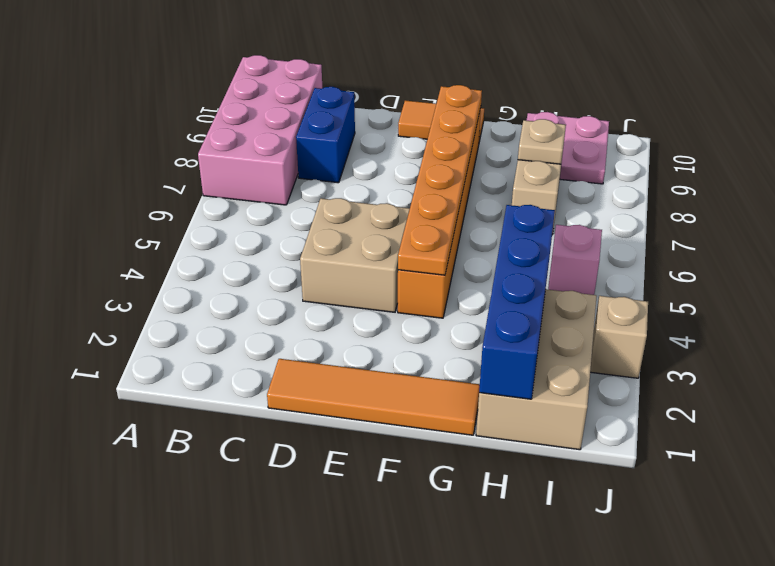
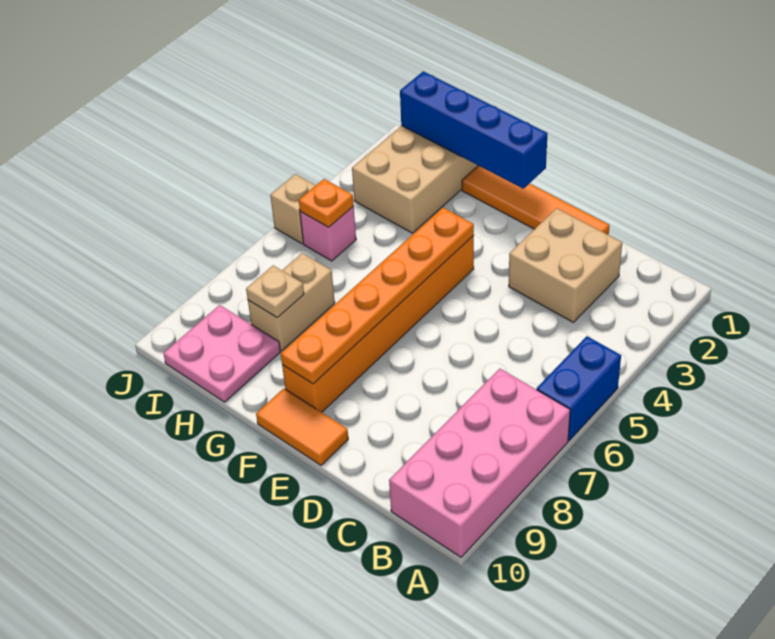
blue 1x2 brick [296,87,355,183] -> blue 1x2 brick moved to [537,336,621,441]
tan 2x2 brick [300,198,410,312] -> tan 2x2 brick moved to [509,208,622,322]
blue 1x4 brick [479,205,555,399] -> blue 1x4 brick turned to [400,71,547,189]
none -> orange 1x1 plate [299,179,354,227]
tan 1x1 brick [590,296,648,378] -> tan 1x1 brick moved to [270,174,316,244]

